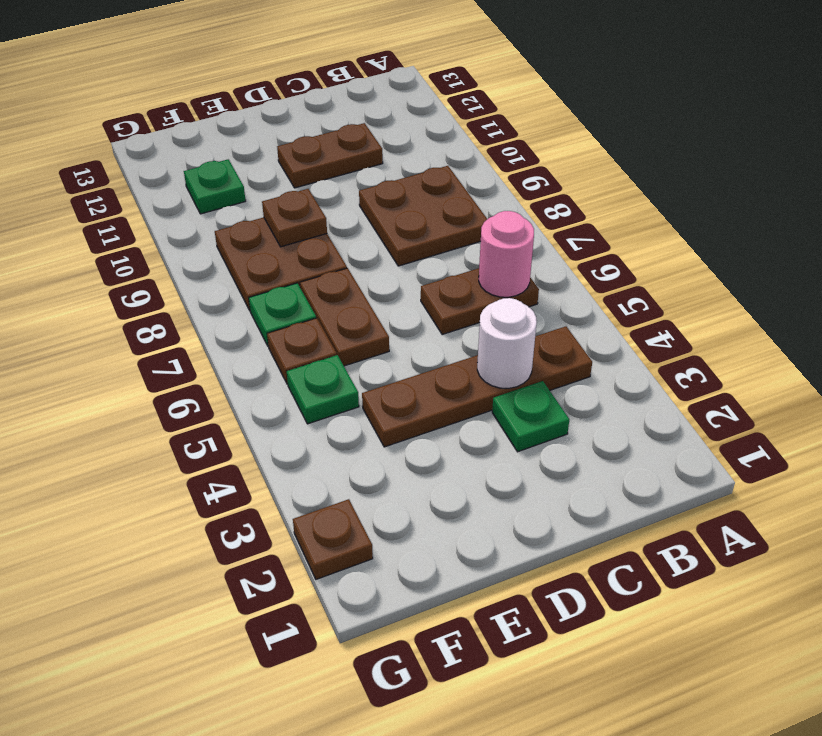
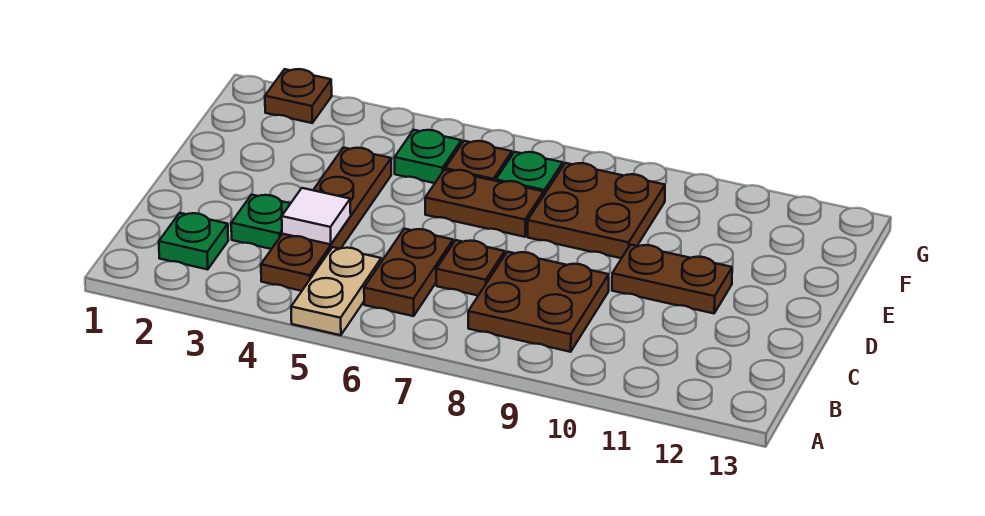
none -> tan 1x2 plate [291,247,381,335]
pink 1x1 round brick [479,211,534,297] -> none
white 1x1 round brick [477,298,537,388] -> white 1x1 tile [282,188,351,244]
brown 1x2 plate [277,123,383,188] -> brown 1x2 plate turned to [612,245,732,313]
brown 1x1 plate [262,189,327,247] -> brown 1x1 plate moved to [436,240,505,295]
green 1x1 plate [184,159,246,214] -> green 1x1 plate moved to [159,213,228,270]

